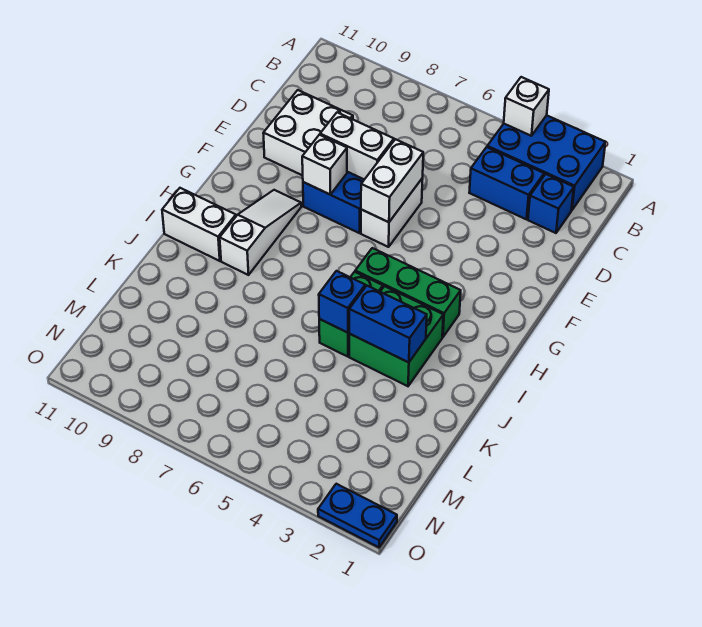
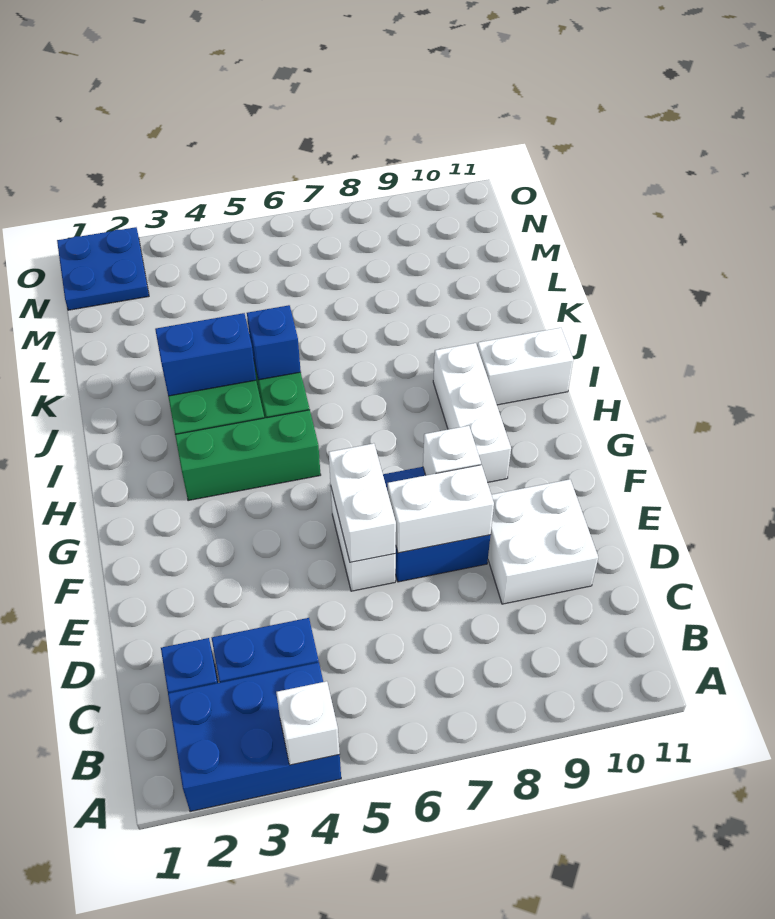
white 1x3 slope [220,190,301,275] -> white 1x3 brick [433,343,511,483]
blue 1x2 plate [318,484,397,547] -> blue 2x2 plate [57,227,149,310]

